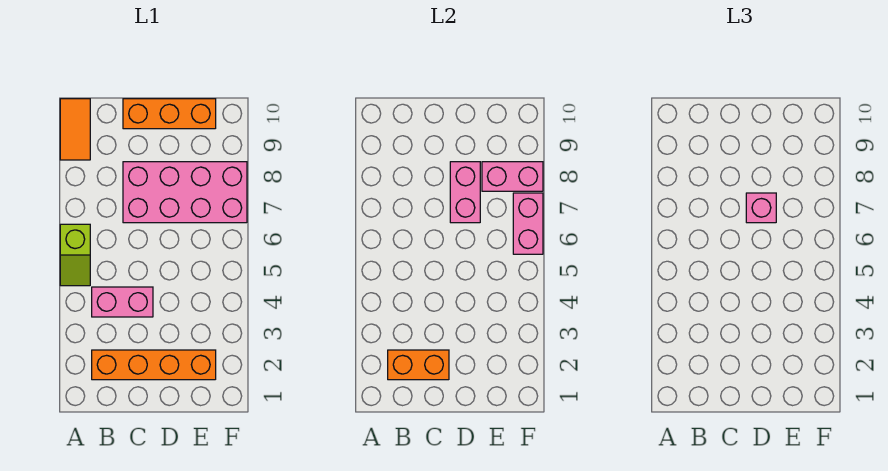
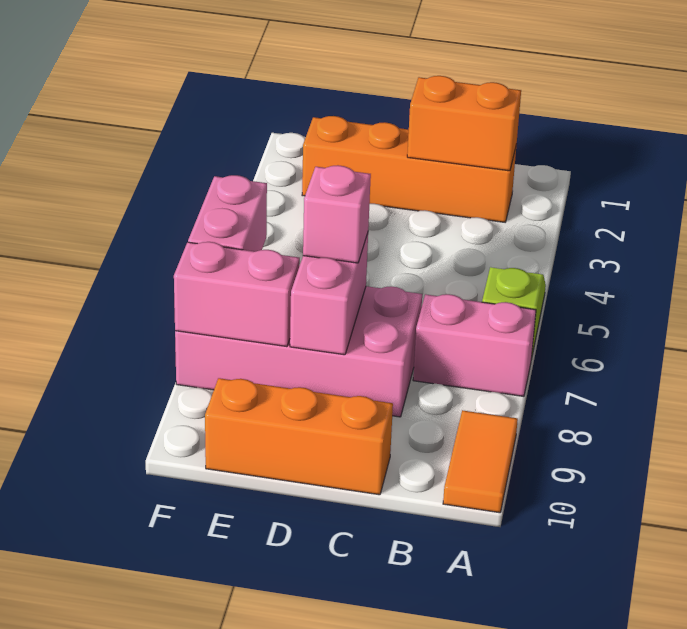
pink 1x2 brick [92,287,153,317] -> pink 1x2 brick moved to [413,294,536,396]

